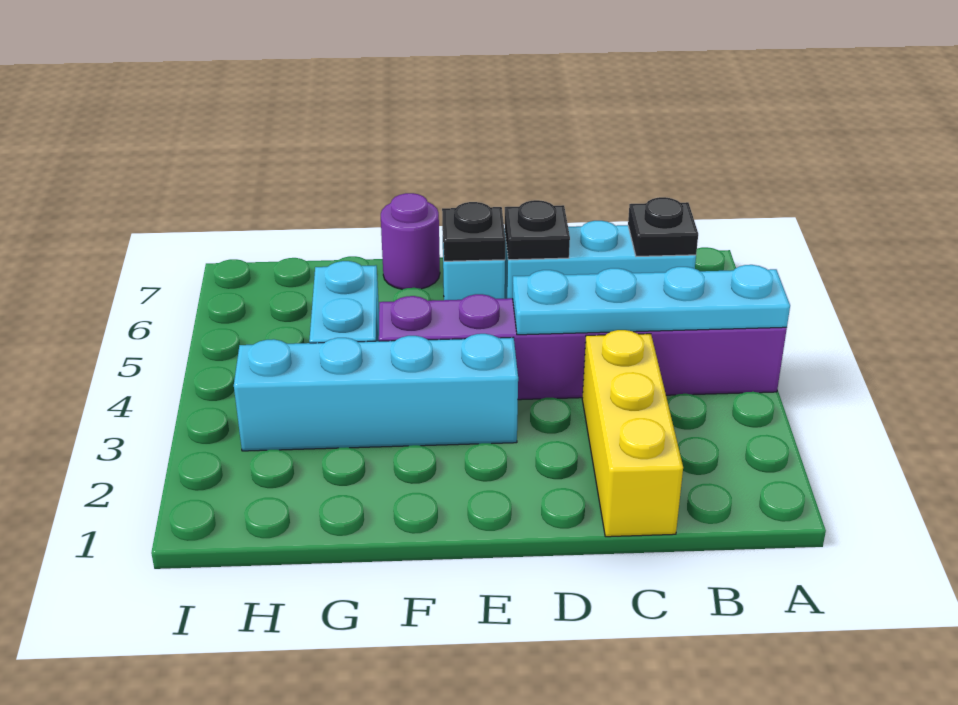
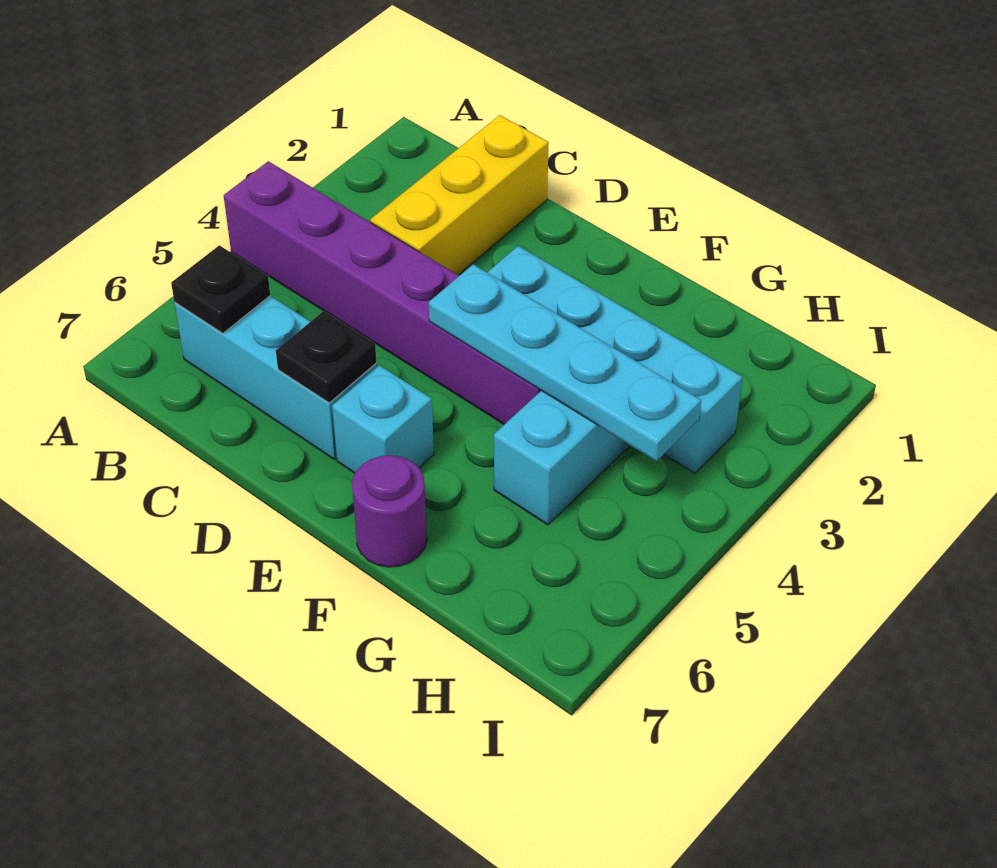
cyan 1x4 plate [513,265,790,335] -> cyan 1x4 plate moved to [429,264,701,461]
black 1x1 plate [442,202,505,261] -> none

